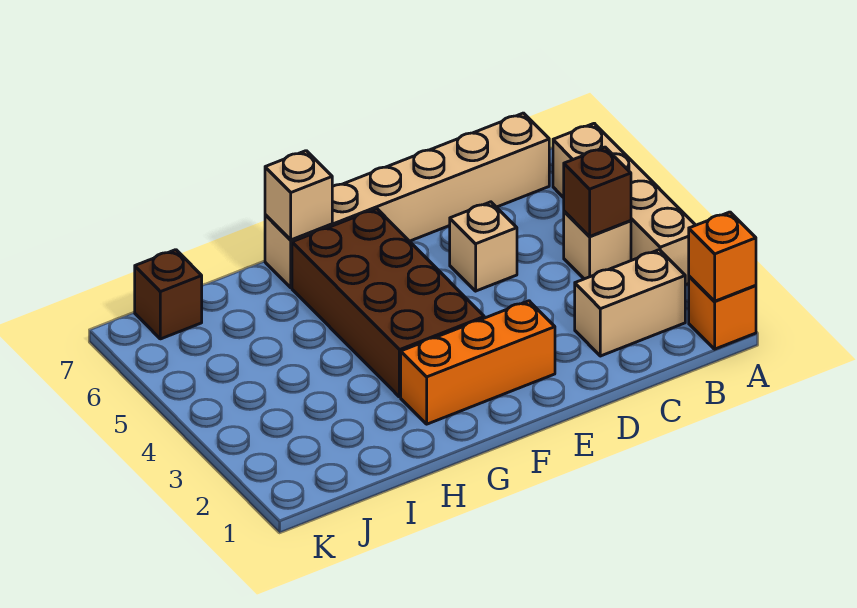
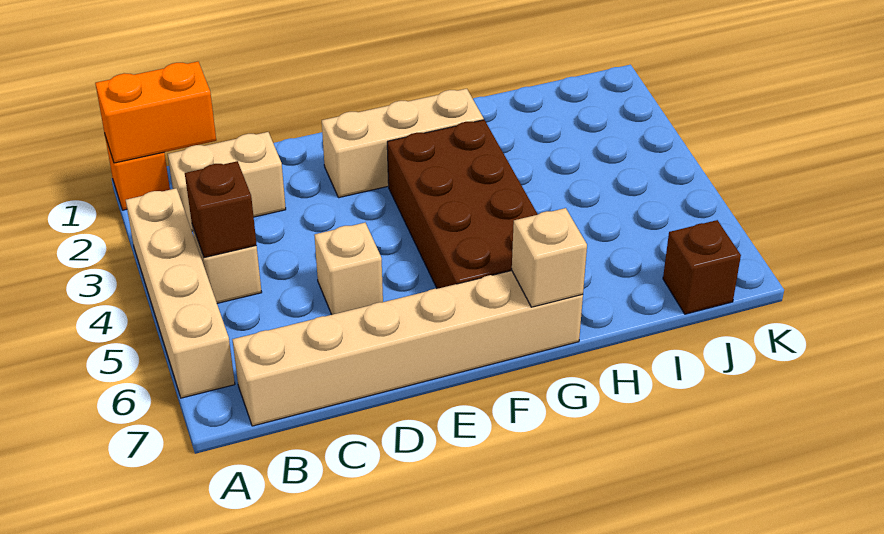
orange 1x1 brick [689,212,756,301] -> orange 1x2 brick [95,62,216,163]
orange 1x3 brick [401,301,555,424] -> tan 1x3 brick [322,89,484,198]

